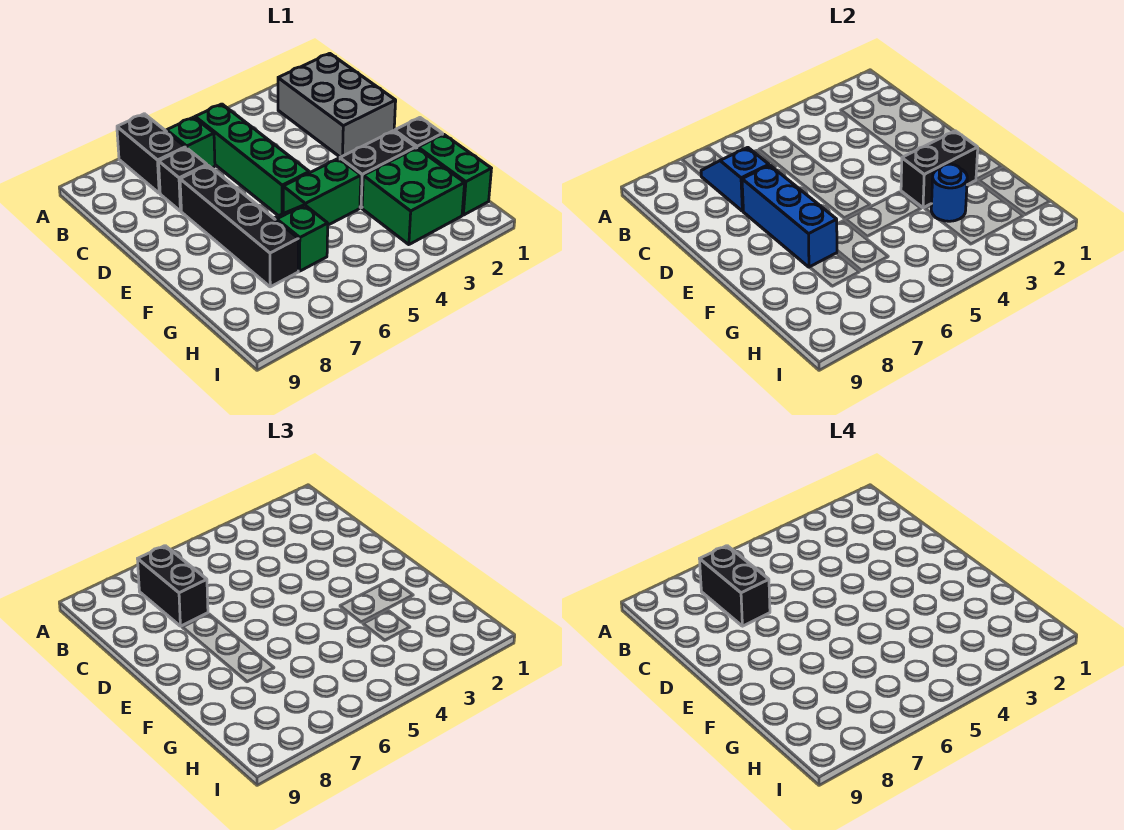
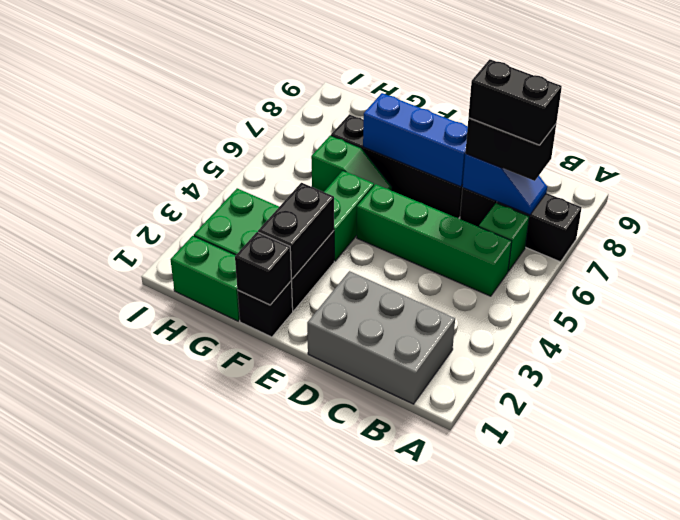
none -> black 1x1 brick [235,232,292,305]
blue 1x1 round brick [931,164,967,221] -> none

